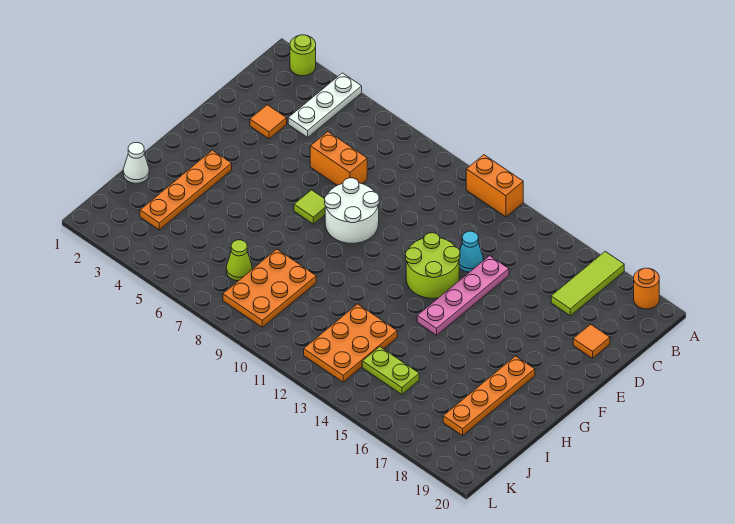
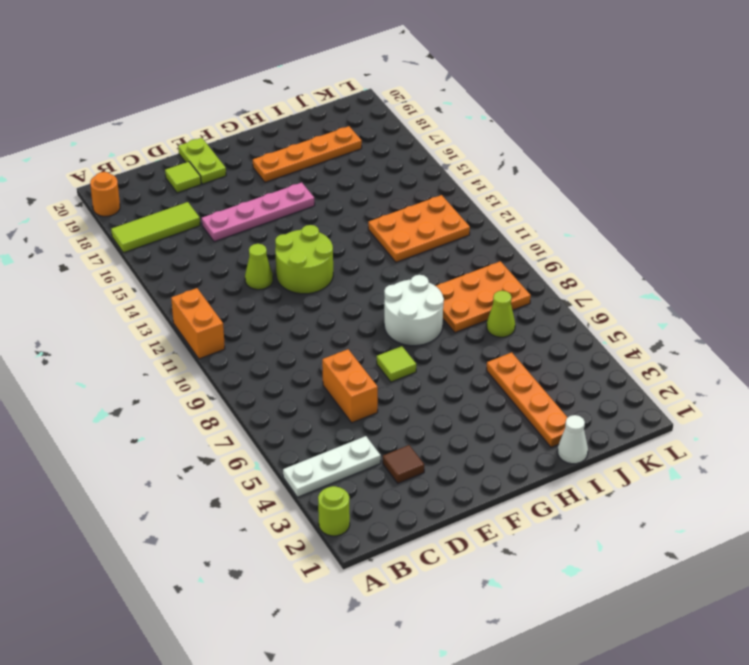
orange 1x1 tile [250,105,287,139] -> brown 1x1 tile [383,445,424,483]
cyan 1x1 cone [459,231,483,272] -> lime 1x1 cone [245,244,273,290]
pink 1x4 plate [417,256,509,335] -> pink 1x4 plate moved to [202,183,315,242]
orange 1x1 tile [573,324,610,358] -> lime 1x1 tile [165,162,201,193]
white 2x2 round brick [325,178,379,243] -> white 2x2 round brick moved to [384,275,444,346]
orange 1x4 plate [140,150,232,230] -> orange 1x4 plate turned to [486,352,568,447]
lime 1x2 plate [362,347,419,394] -> lime 1x2 plate moved to [178,138,226,184]

